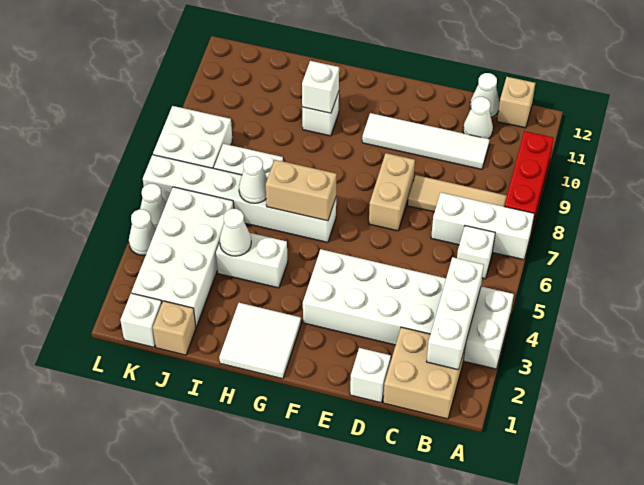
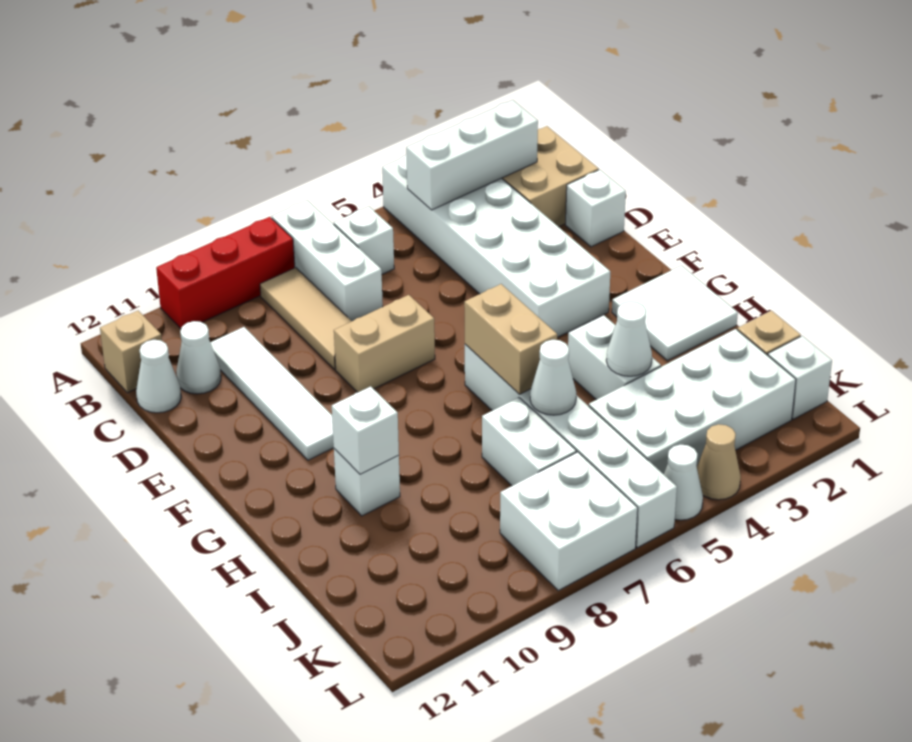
white 1x1 cone [129,209,156,256] -> tan 1x1 cone [697,424,741,500]

